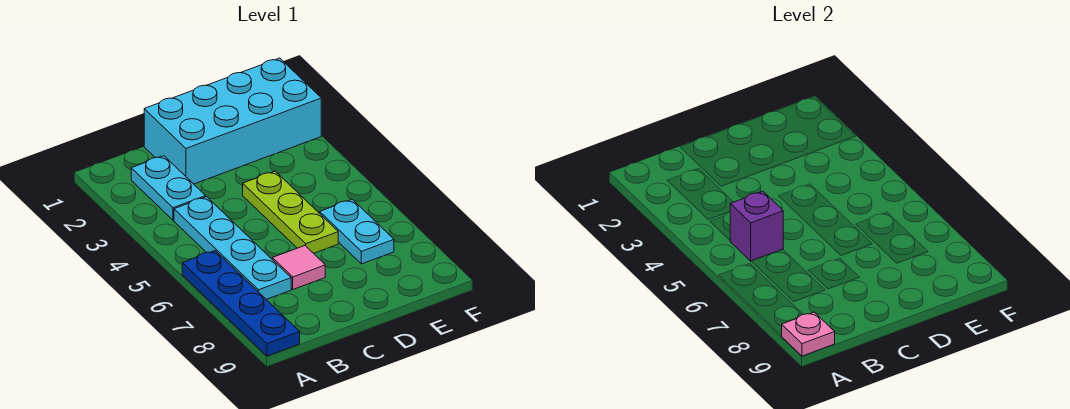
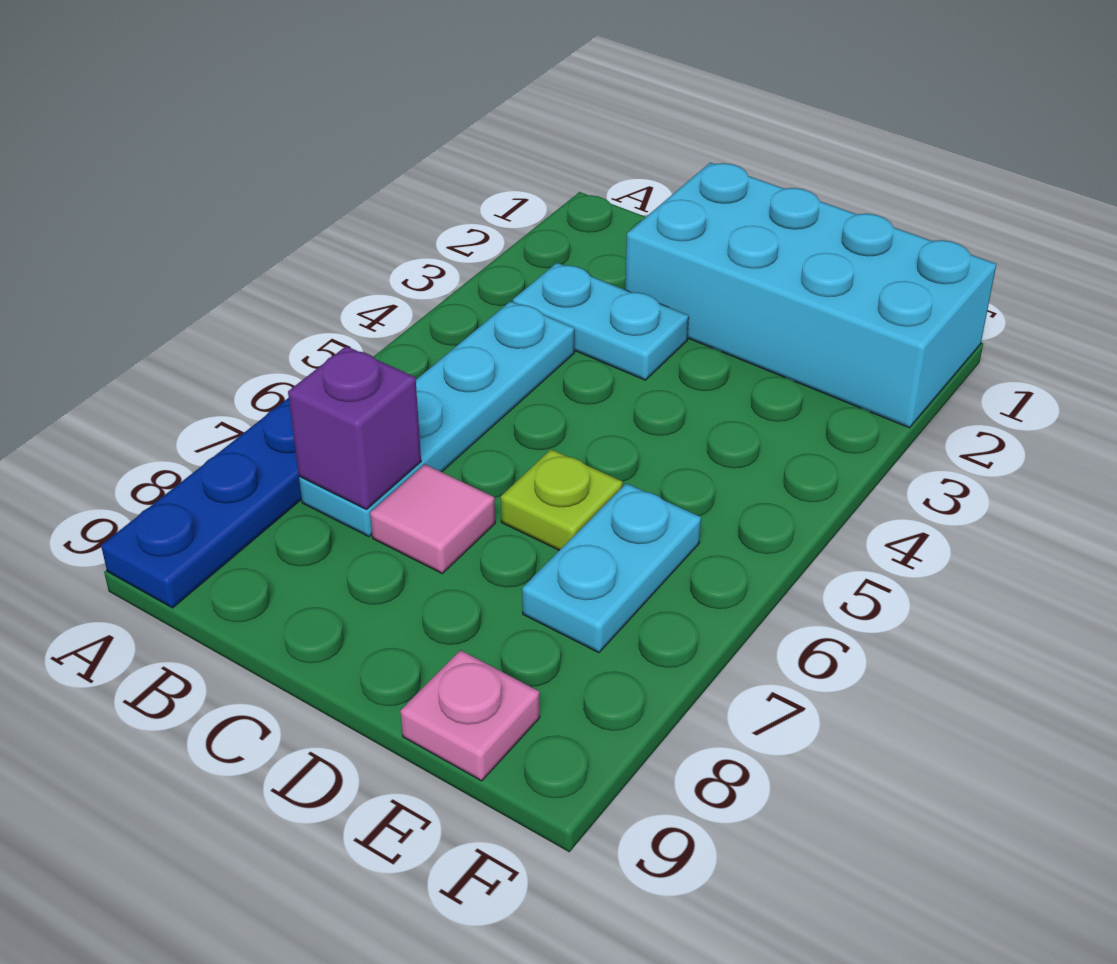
pink 1x1 plate [782,312,835,356] -> pink 1x1 plate moved to [400,650,540,781]
cyan 1x2 plate [131,156,206,220] -> cyan 1x2 plate turned to [513,263,689,380]
purple 1x1 brick [730,191,783,261] -> purple 1x1 brick moved to [288,346,421,509]
lime 1x3 plate [243,171,338,253] -> lime 1x1 plate [501,449,623,550]

